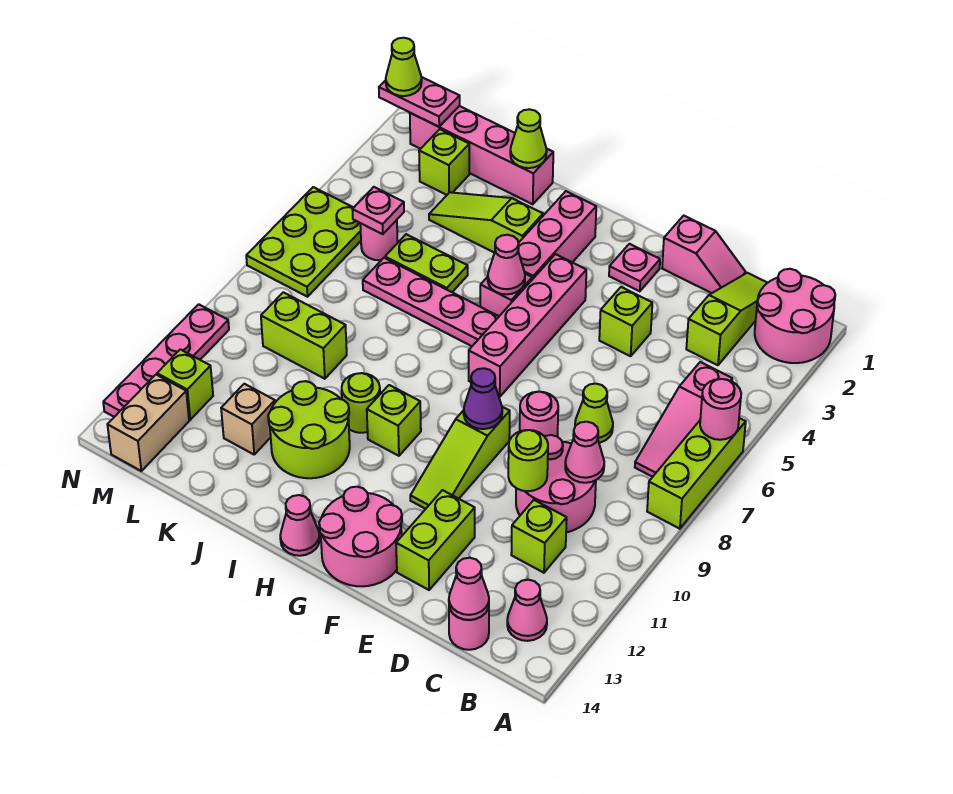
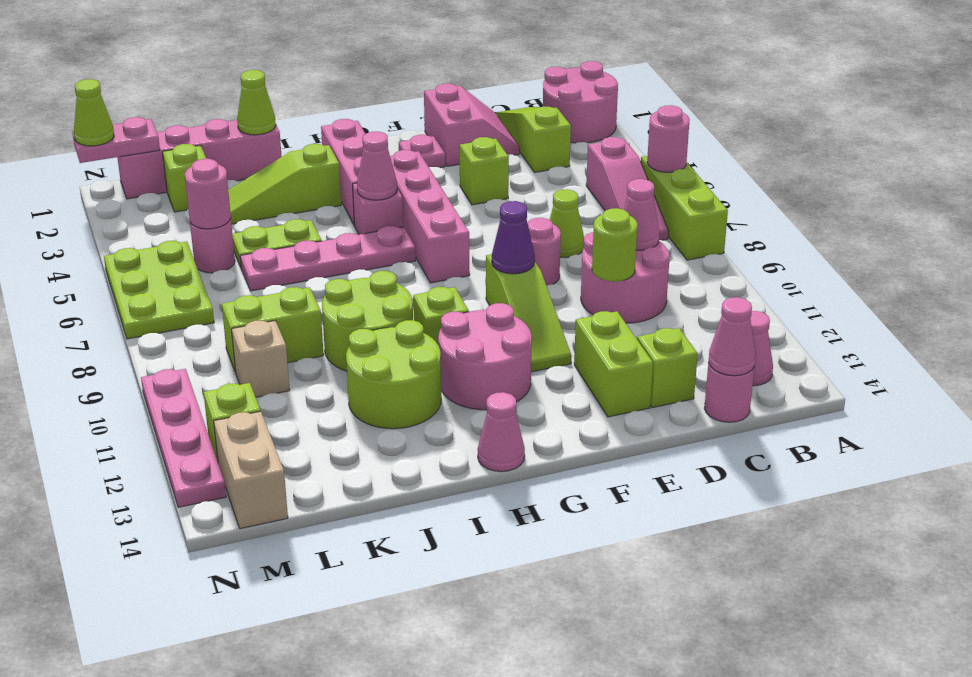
lime 1x1 brick [511,500,567,573] -> lime 1x1 brick moved to [637,328,698,408]
pink 1x2 slope [662,216,746,293] -> pink 2x2 slope [424,84,520,166]
pink 2x2 round brick [319,487,402,586] -> pink 2x2 round brick moved to [438,303,532,410]
lime 1x1 round brick [342,373,380,433] -> lime 2x2 round brick [322,271,413,371]
tan 1x1 brick [221,384,275,454] -> tan 1x1 brick moved to [232,321,290,397]
pink 1x1 plate [352,187,404,234] -> pink 1x1 round brick [185,159,231,229]

